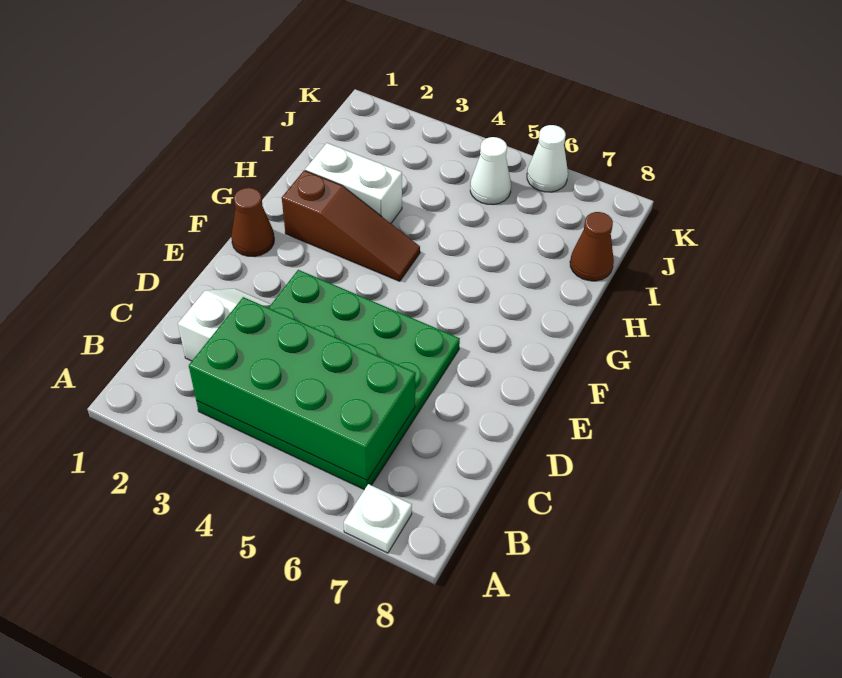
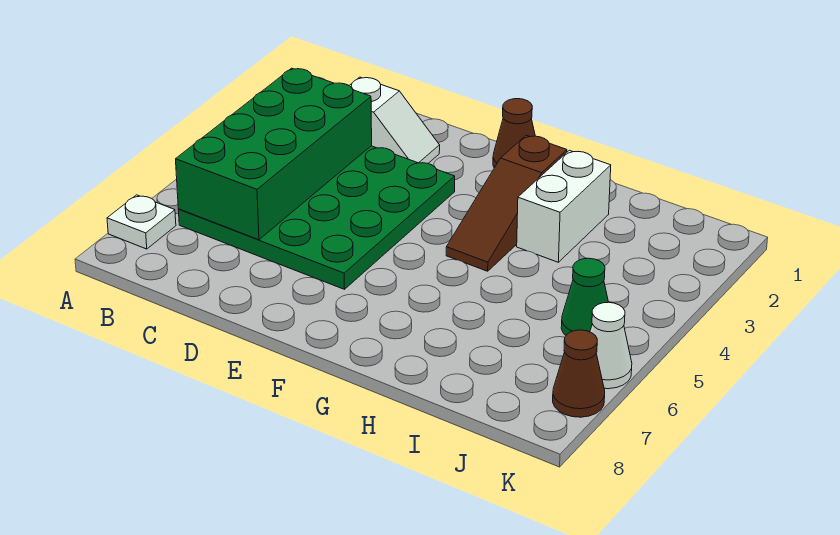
brown 1x1 cone [570,212,614,281] -> brown 1x1 cone moved to [553,330,605,417]
white 1x1 cone [470,137,511,204] -> green 1x1 cone [561,258,608,335]

